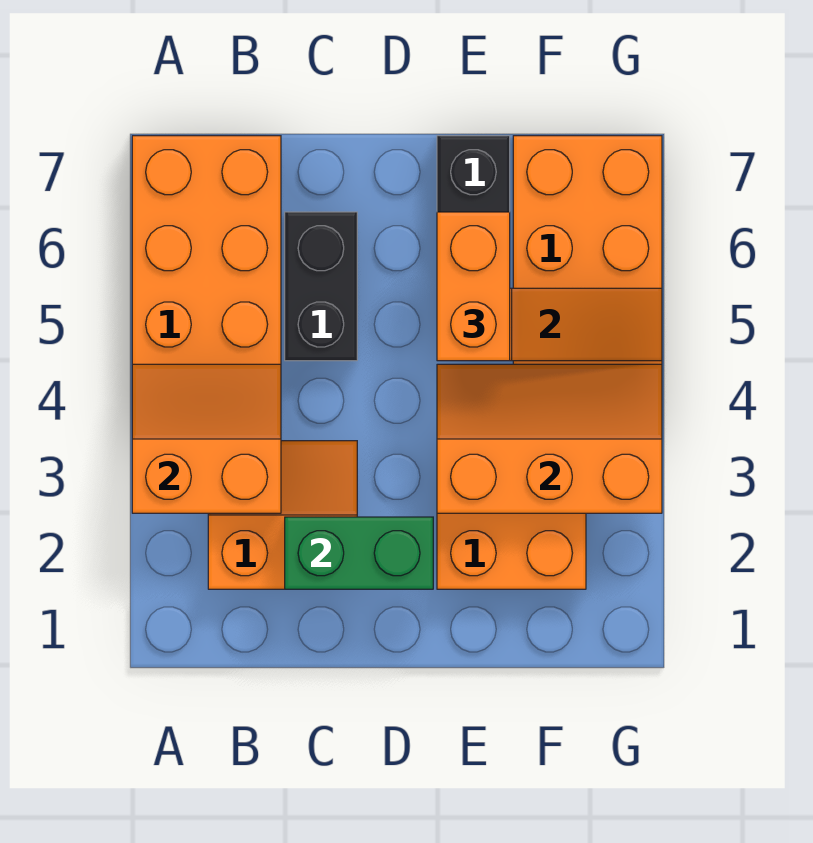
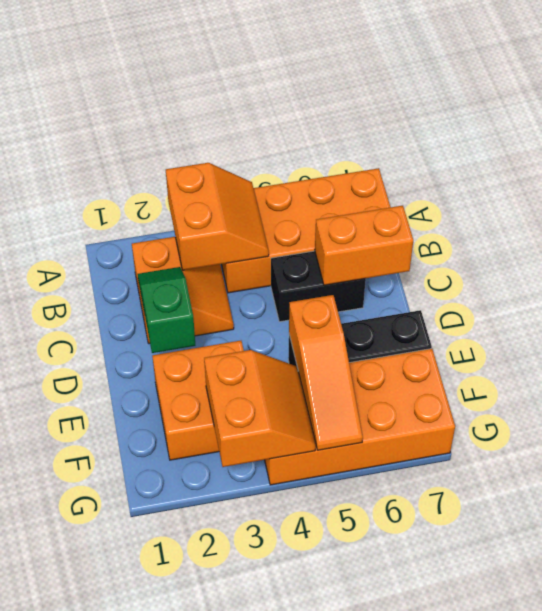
green 1x2 brick [285,517,433,589] -> green 1x2 slope [138,267,195,353]
orange 2x3 slope [437,364,662,513] -> orange 2x2 slope [204,350,315,467]
orange 1x2 brick [437,212,510,361] -> orange 1x2 brick moved to [315,206,413,285]

